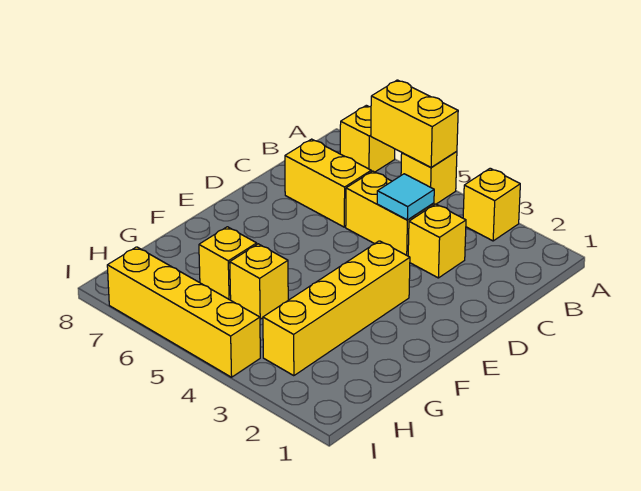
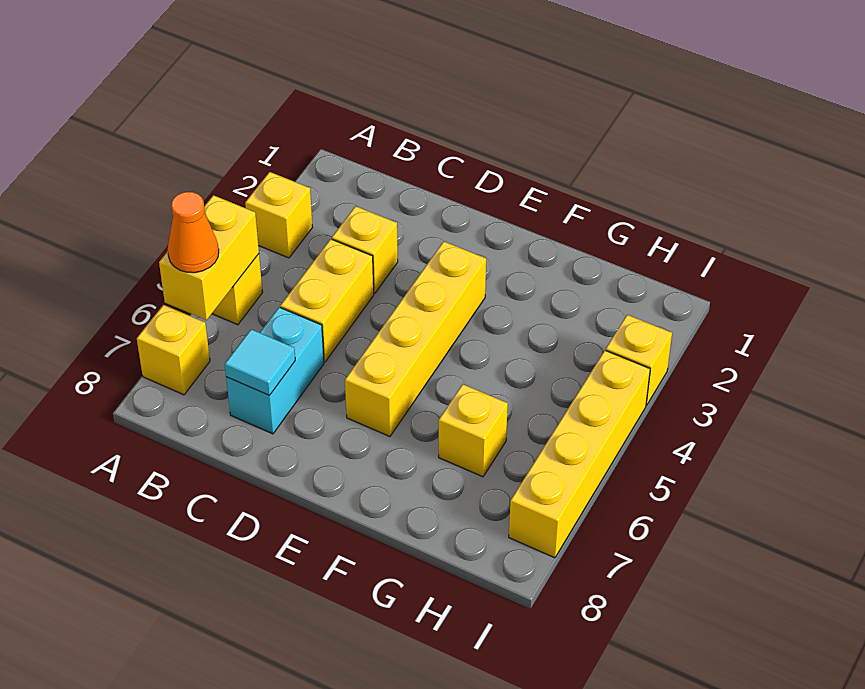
none -> orange 1x1 cone [168,192,219,273]
cyan 1x1 tile [377,174,434,220] -> cyan 1x1 tile moved to [225,329,295,395]
yellow 1x2 brick [285,139,371,227] -> cyan 1x2 brick [226,307,324,434]
yellow 1x4 brick [263,241,410,376] -> yellow 1x4 brick turned to [345,241,486,436]
yellow 1x1 brick [230,244,288,319] -> yellow 1x1 brick moved to [606,315,672,405]

